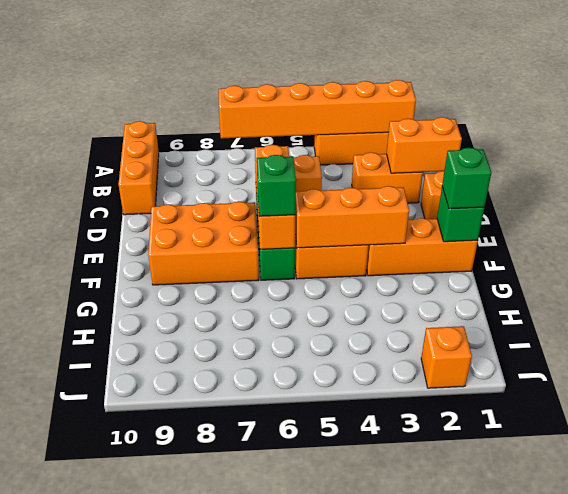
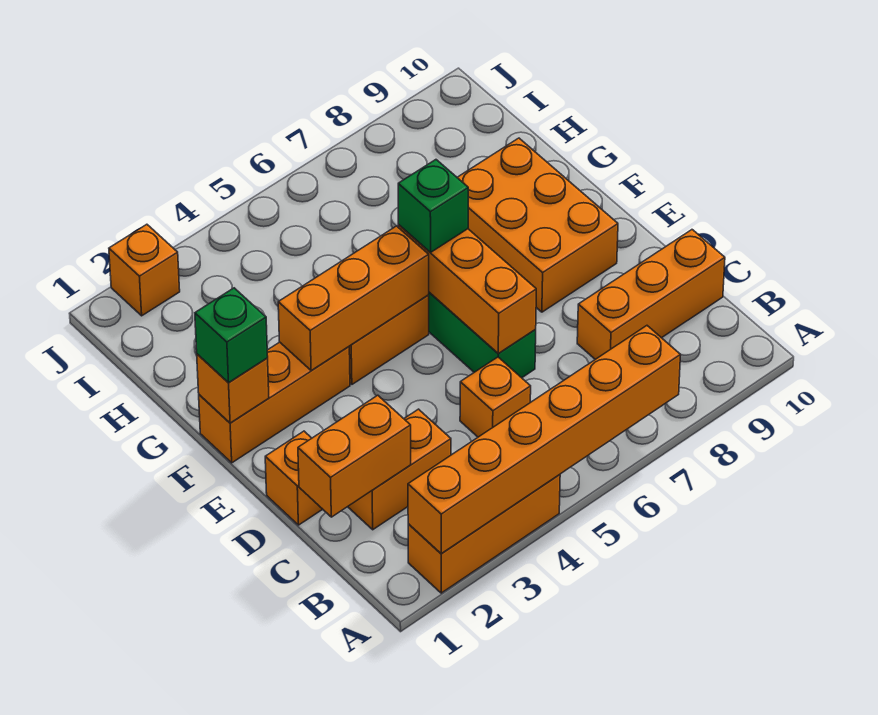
orange 1x3 brick [118,121,159,215] -> orange 1x3 brick turned to [577,230,725,359]
orange 2x3 brick [148,202,259,285] -> orange 2x3 brick turned to [457,138,618,312]
green 1x1 brick [437,187,484,242] -> orange 1x1 brick [197,354,269,423]

